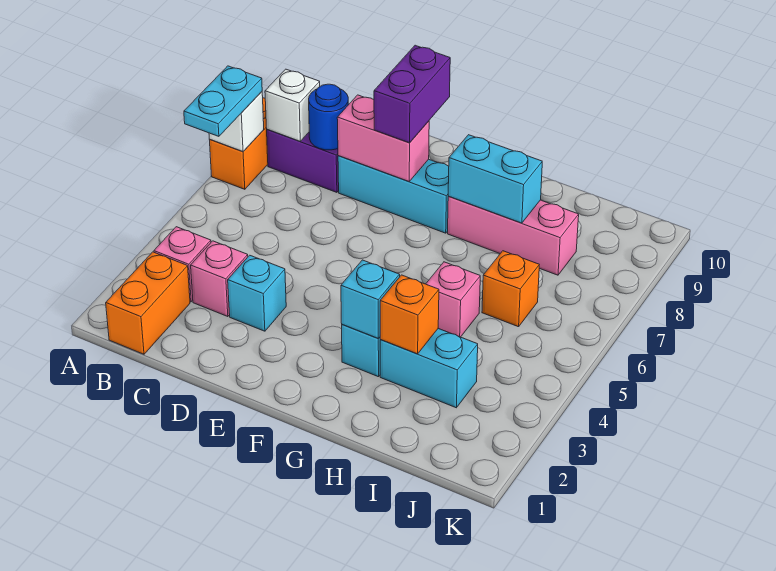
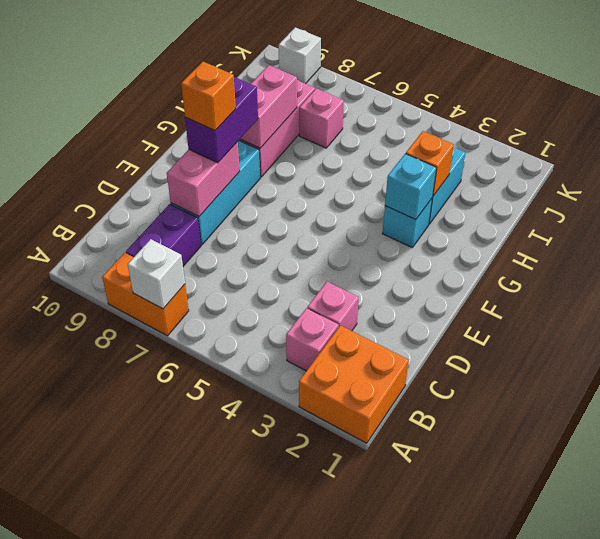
cyan 1x2 plate [184,66,262,136] -> none
orange 1x2 brick [106,252,190,354] -> orange 2x2 brick [299,325,409,443]
white 1x1 brick [265,69,320,141] -> white 1x1 brick moved to [279,27,321,84]
blue 1x1 round brick [309,84,348,150] -> none
cyan 1x1 brick [228,255,286,331] -> none
purple 1x2 brick [374,45,450,143] -> purple 1x2 brick turned to [185,77,258,163]
cyan 1x2 brick [448,135,542,223] -> pink 1x2 brick [240,65,297,148]
pink 1x1 brick [426,262,480,337] -> pink 1x1 brick moved to [299,88,344,148]
orange 1x1 brick [482,251,539,327] -> orange 1x1 brick moved to [181,62,236,131]

